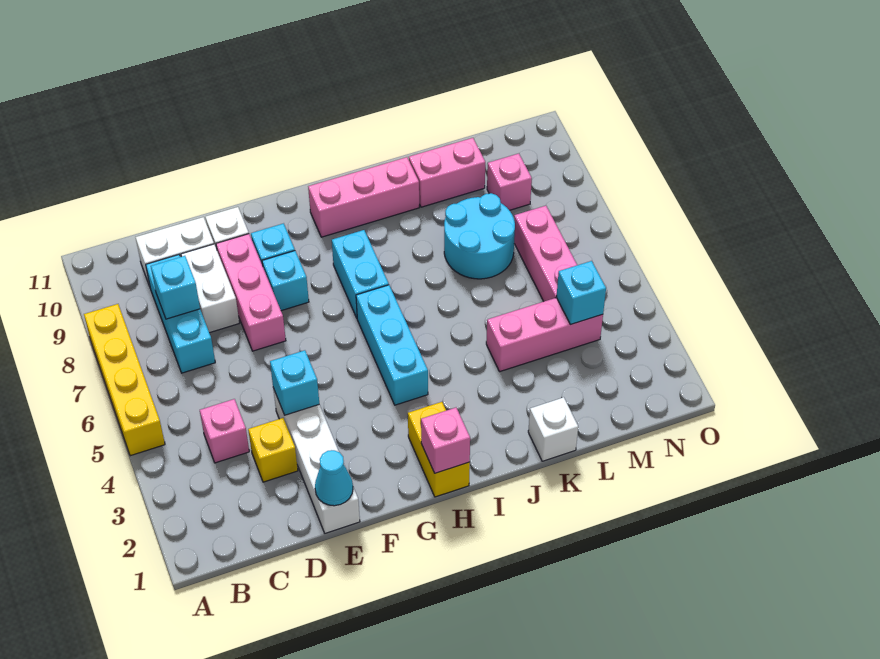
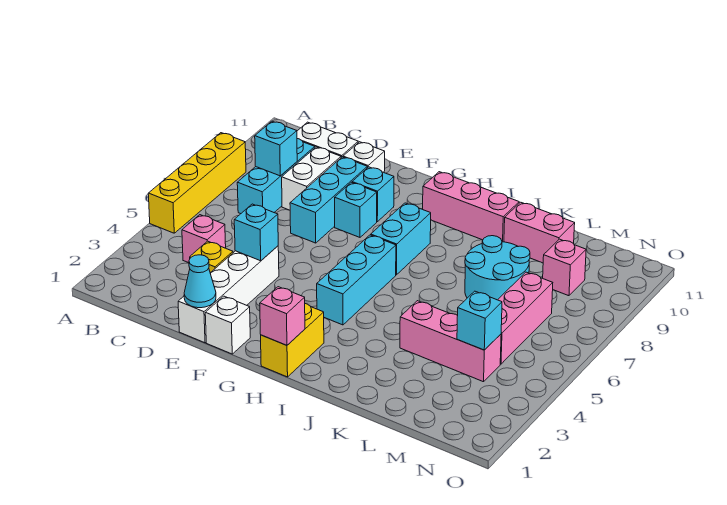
pink 1x3 brick [216,234,286,351] -> cyan 1x3 brick [290,157,367,243]
white 1x1 brick [528,397,578,461] -> white 1x1 brick moved to [205,296,250,354]

